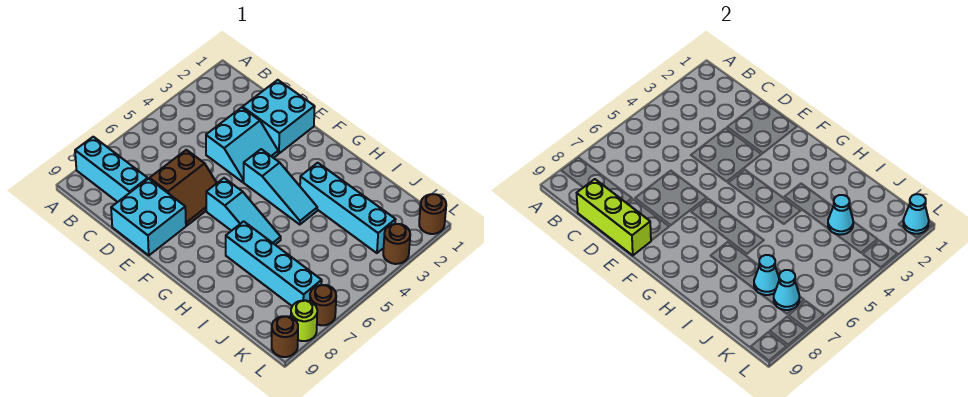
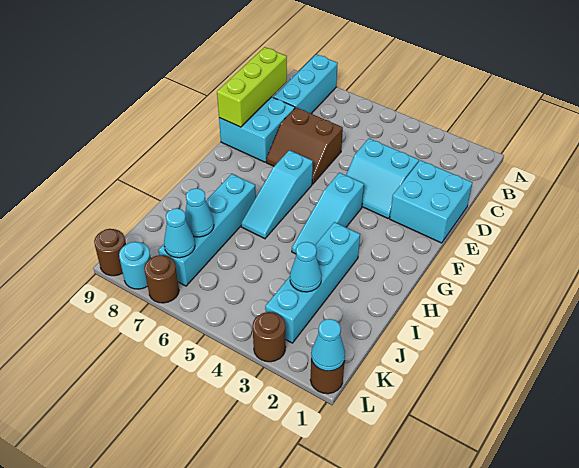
lime 1x1 round brick [291,300,317,341] -> cyan 1x1 round brick [119,242,151,289]

